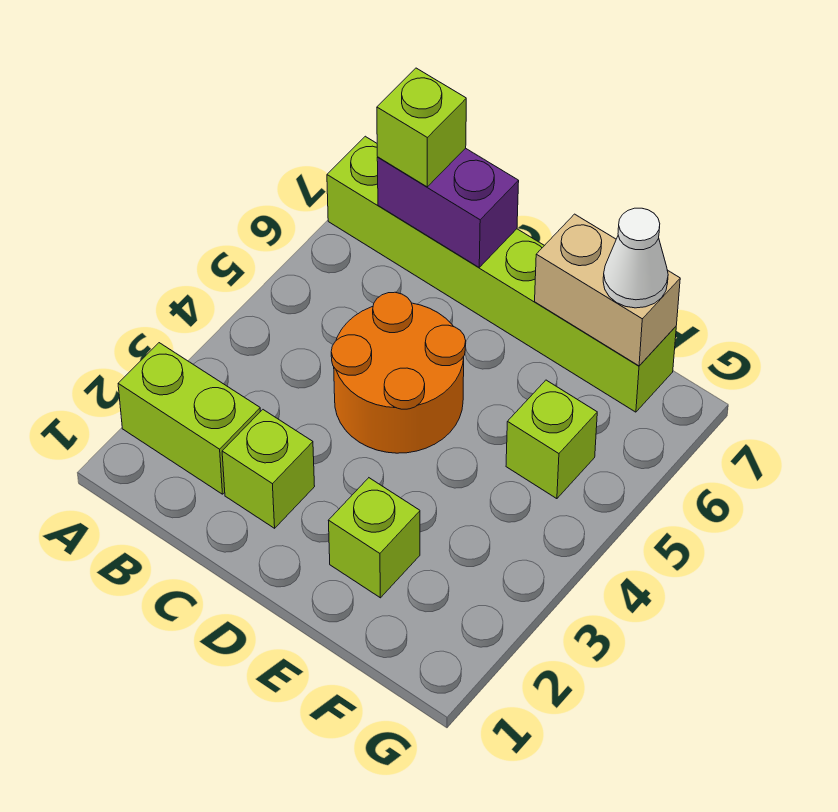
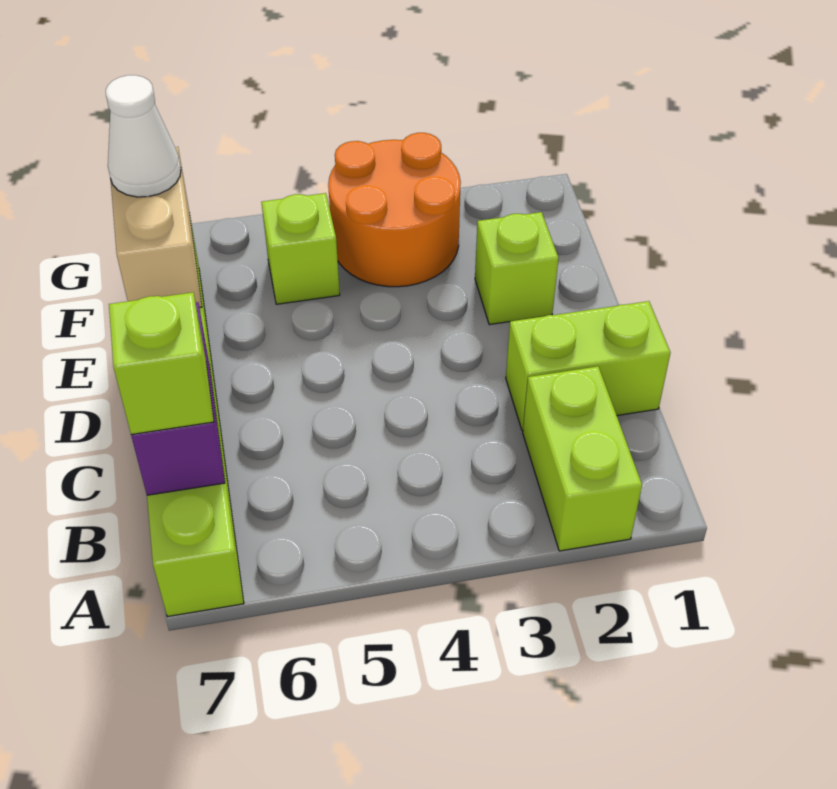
lime 1x1 brick [222,410,315,528] -> lime 1x2 brick [506,301,670,430]
orange 2x2 round brick [331,292,466,453] -> orange 2x2 round brick moved to [328,133,461,287]

